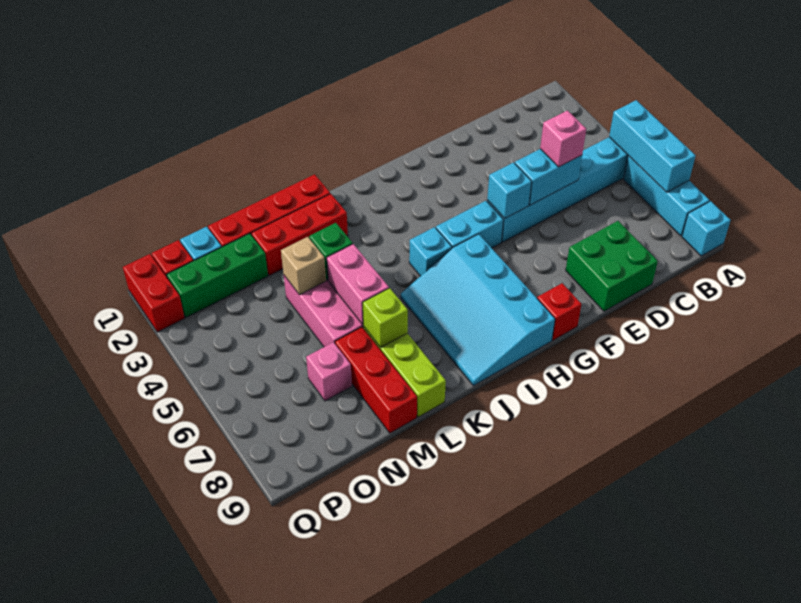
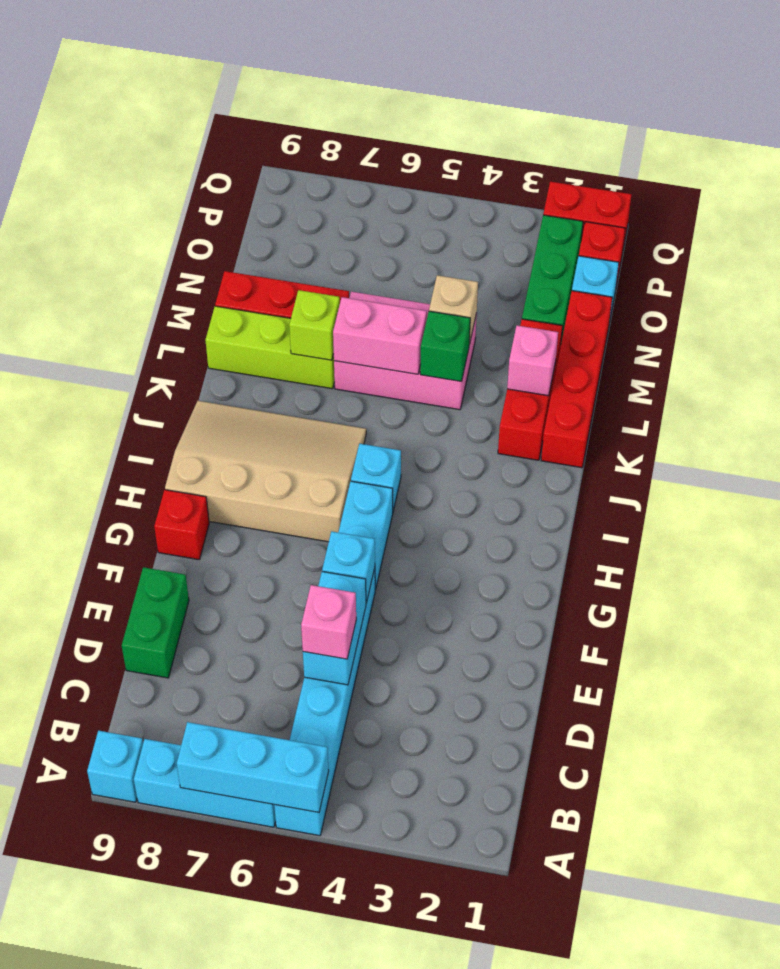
green 2x2 brick [566,221,658,311] -> green 1x2 brick [122,567,189,678]
cyan 3x4 slope [401,234,555,386] -> tan 3x4 slope [165,401,366,542]
pink 1x1 brick [306,342,352,401] -> pink 1x1 brick moved to [507,325,558,396]

